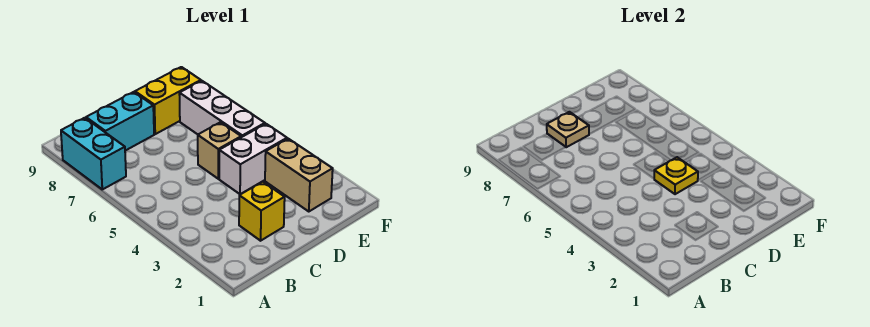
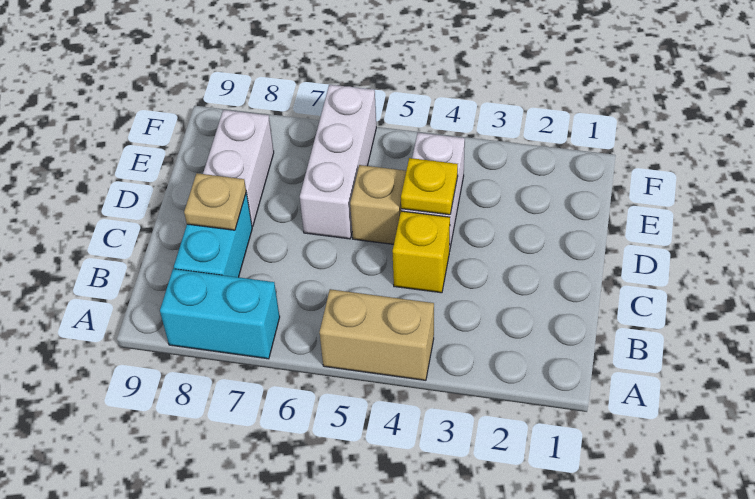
yellow 1x1 brick [239,182,285,241] -> yellow 1x1 brick moved to [392,211,450,293]
yellow 1x2 brick [135,67,201,134] -> white 1x2 brick [203,110,274,227]
tan 1x2 brick [265,139,333,212] -> tan 1x2 brick moved to [319,289,434,380]
white 1x3 brick [179,81,265,137] -> white 1x3 brick turned to [300,85,376,239]

